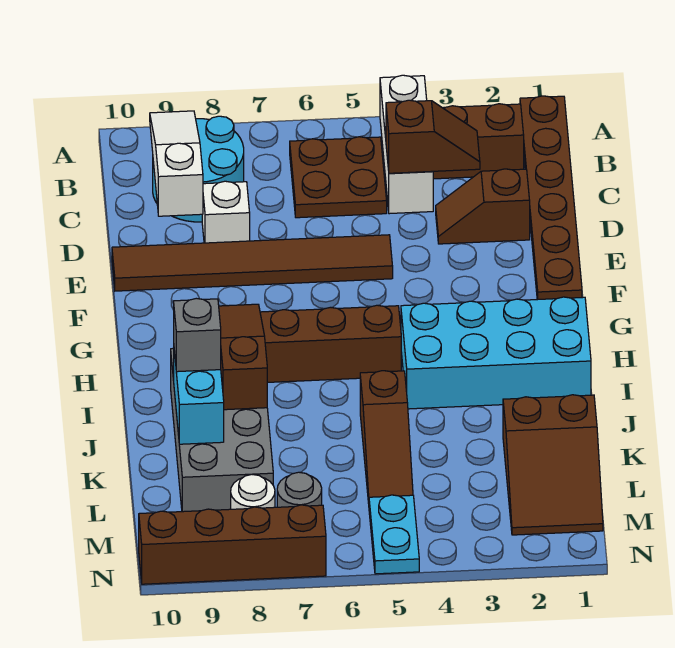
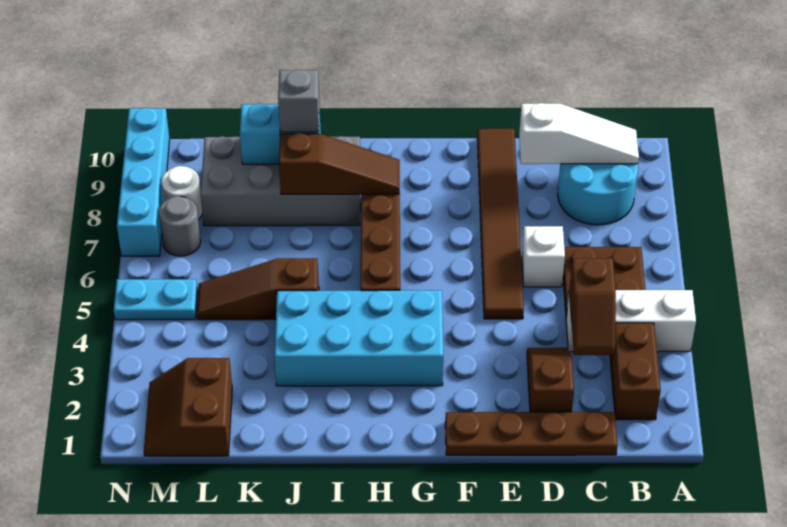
brown 1x6 plate [520,96,582,299] -> brown 1x4 plate [445,412,618,455]
white 1x1 brick [202,181,250,243] -> white 1x1 brick moved to [522,226,565,287]
cyan 2x4 brick [401,297,591,409] -> cyan 2x4 brick turned to [274,290,443,386]
brown 2x3 slope [503,395,603,535] -> brown 2x2 slope [144,358,232,456]
brown 1x4 brick [139,505,326,584] -> cyan 1x4 brick [117,108,170,256]

